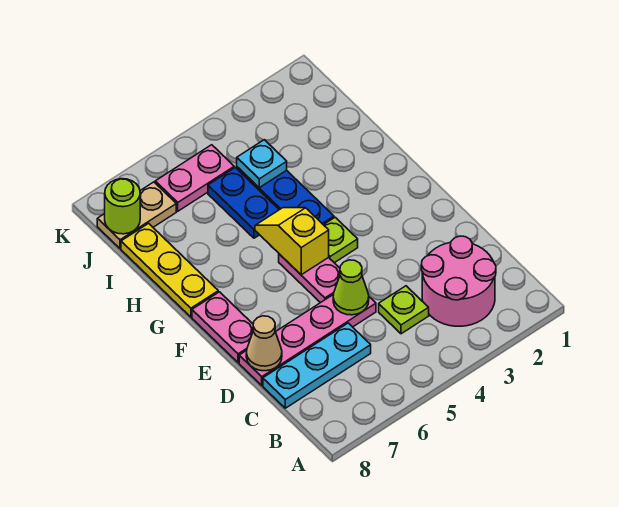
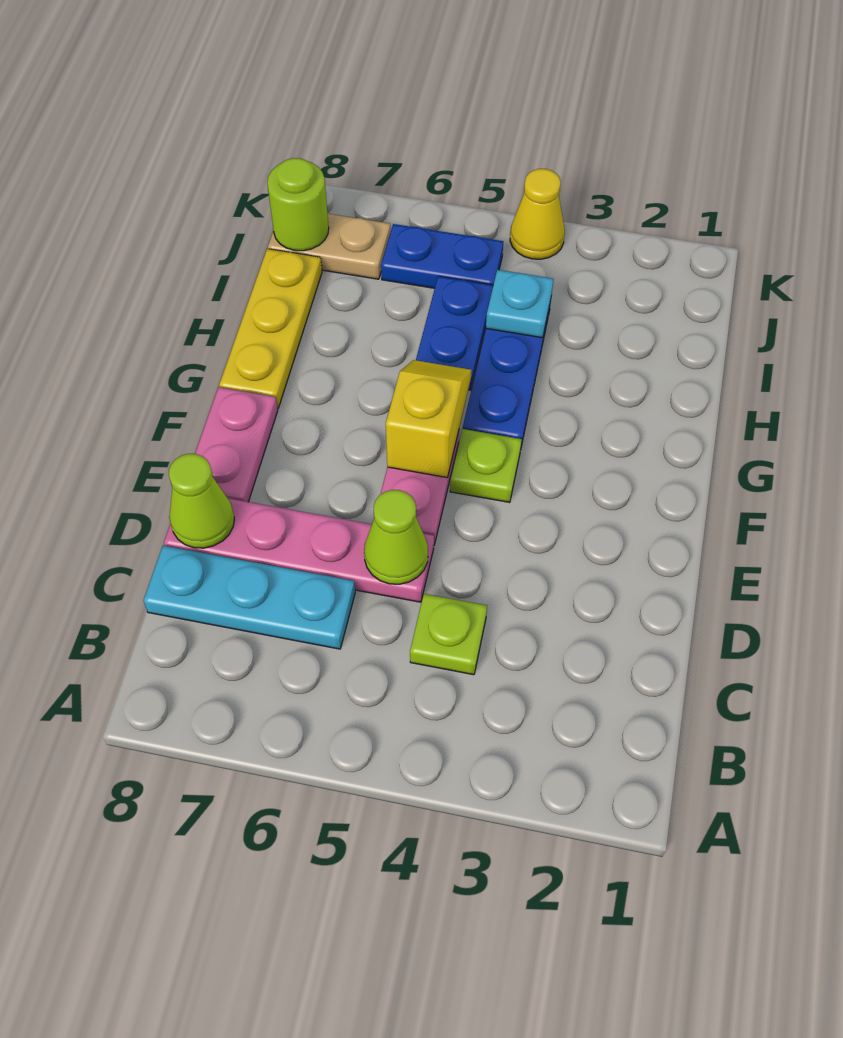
pink 2x2 round brick [421,236,496,326] -> none
tan 1x1 cone [246,316,282,371] -> lime 1x1 cone [169,454,234,548]
pink 1x2 plate [155,145,234,211] -> blue 1x2 plate [381,224,503,288]
none -> yellow 1x1 cone [510,169,565,259]

